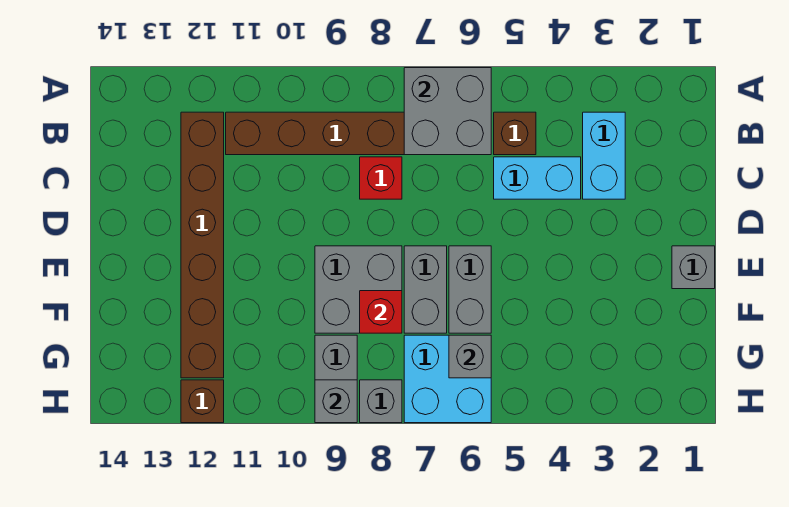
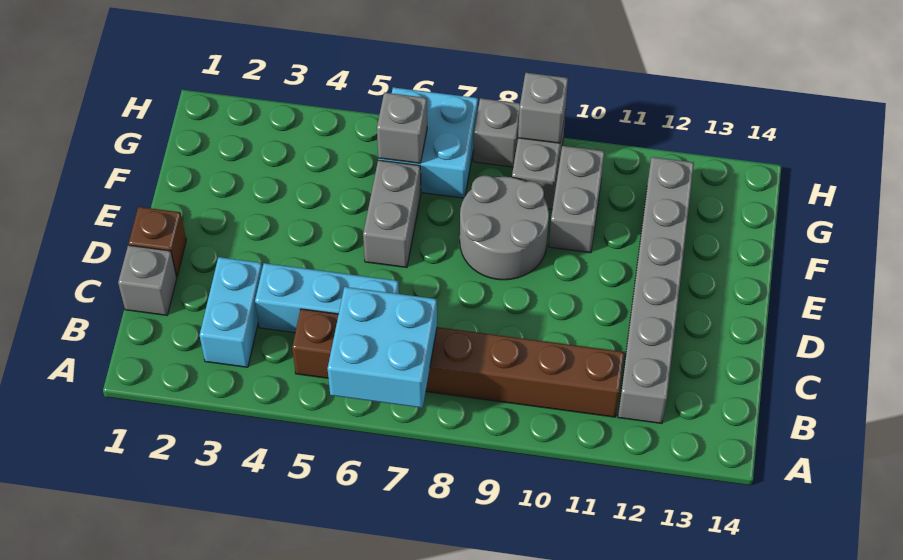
grey 2x2 brick [404,68,491,155] -> cyan 2x2 brick [328,287,437,408]
brown 1x6 brick [181,112,224,378] -> grey 1x6 brick [618,157,694,424]
cyan 1x2 brick [494,157,581,199] -> cyan 1x3 brick [255,263,399,333]
red 1x1 brick [360,157,402,199] -> none
grey 1x1 brick [672,246,715,289] -> grey 1x1 brick moved to [118,245,177,315]
grey 1x2 brick [404,246,447,333] -> grey 1x2 brick moved to [549,146,605,253]
grey 2x2 brick [315,246,402,333] -> grey 2x2 round brick [460,176,549,280]
red 1x1 brick [360,291,402,333] -> none
brown 1x1 brick [181,380,224,423] -> brown 1x1 brick moved to [129,207,186,277]

